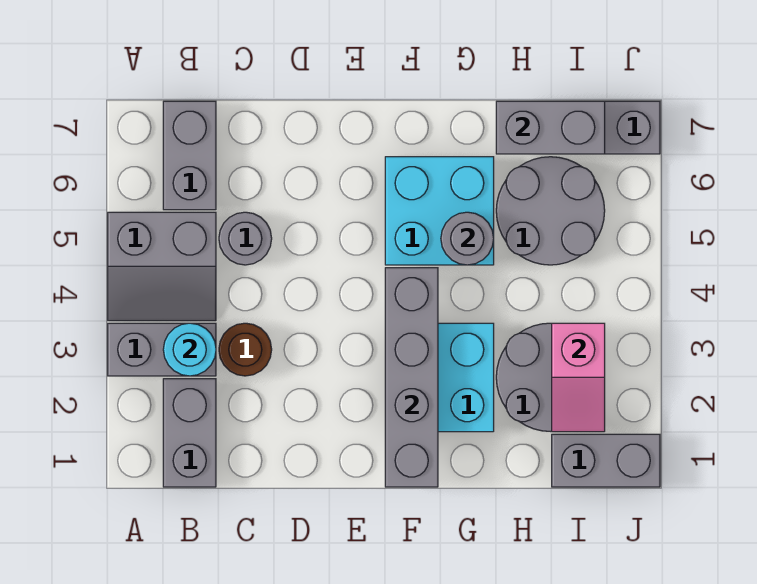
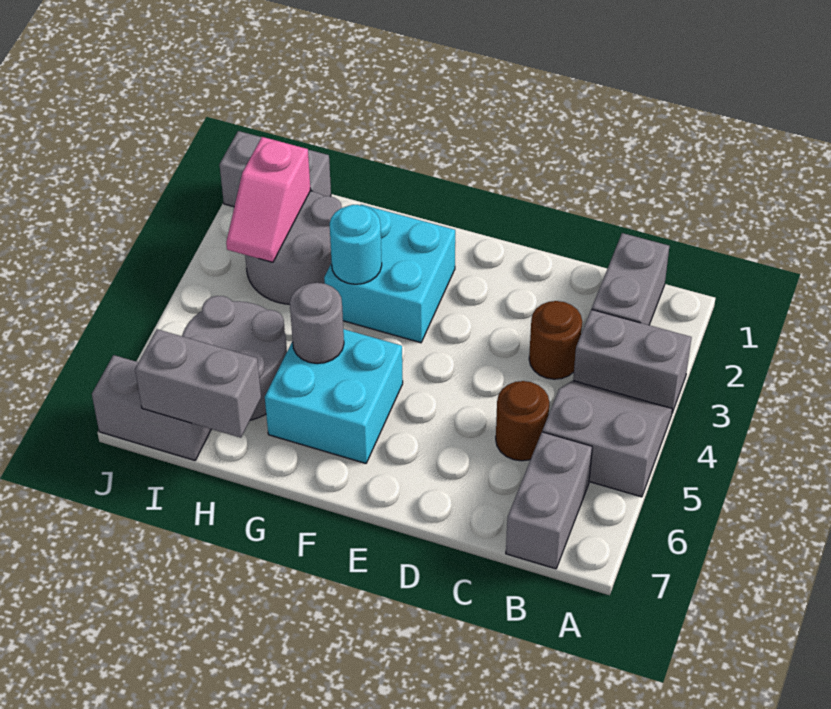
cyan 1x1 round brick [163,323,216,376] -> cyan 1x1 round brick moved to [330,205,382,284]
grey 1x1 round brick [219,212,272,265] -> brown 1x1 round brick [496,381,549,461]
grey 1x4 brick [385,268,438,487] -> none
pink 1x2 slope [552,323,605,432] -> pink 1x2 slope turned to [226,137,310,262]

